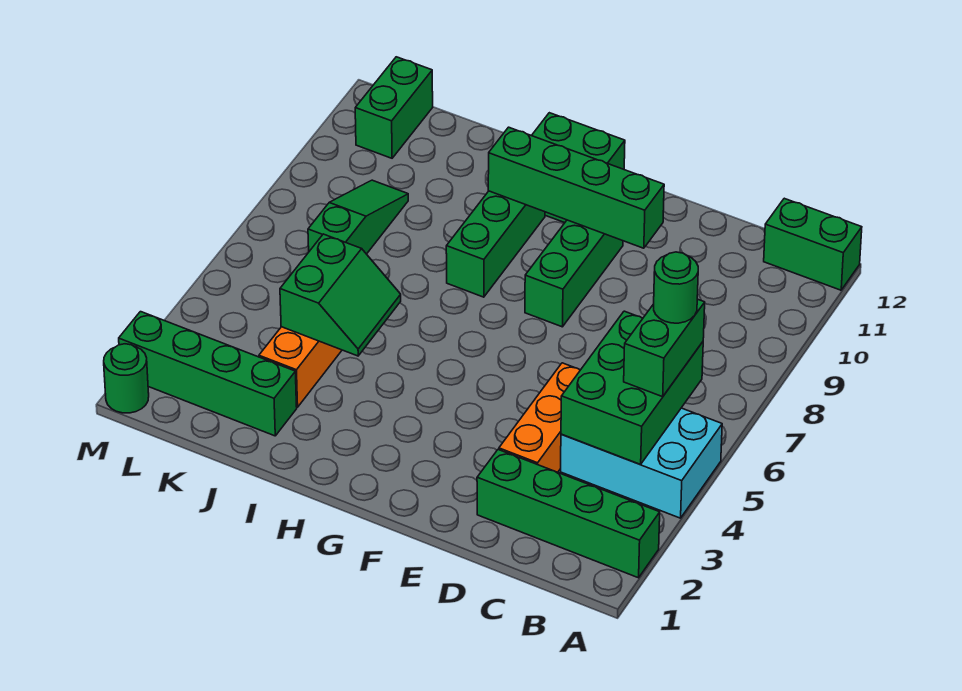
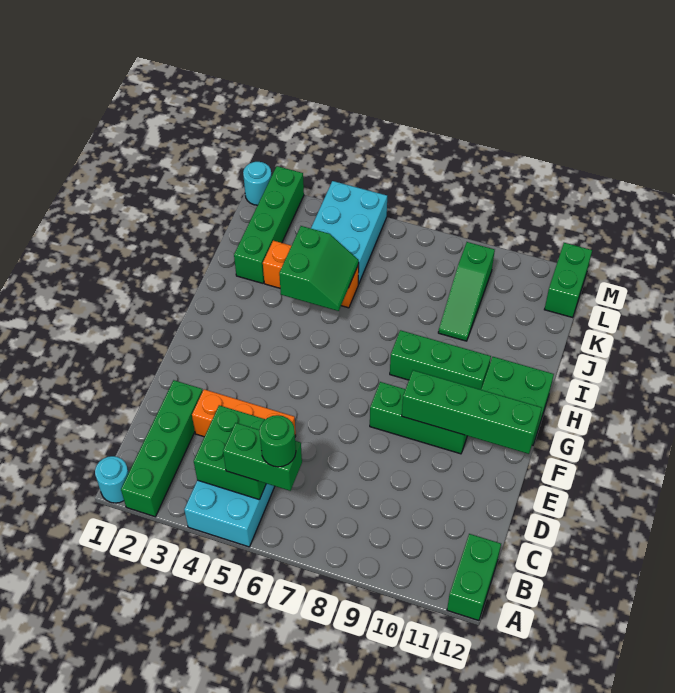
none -> cyan 1x1 round brick [95,456,129,503]
green 2x3 brick [561,311,703,464] -> green 2x2 brick [194,405,266,500]
green 1x4 brick [488,127,664,248] -> green 1x4 brick turned to [402,370,542,454]
green 2x2 slope [280,234,401,356] -> green 2x2 slope turned to [279,226,359,311]
none -> cyan 2x3 brick [311,181,387,284]
green 1x3 slope [308,180,408,254] -> green 1x3 slope turned to [438,242,495,341]
green 1x2 brick [355,57,433,158] -> green 1x2 brick turned to [544,243,592,318]
green 1x1 round brick [104,344,149,413] -> cyan 1x1 round brick [243,162,272,205]

